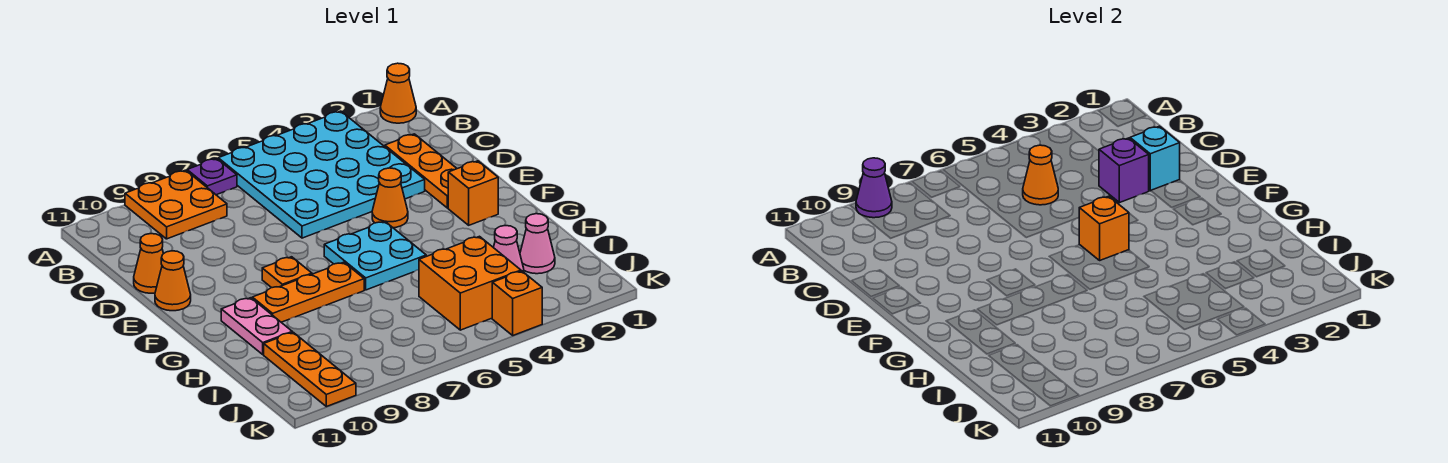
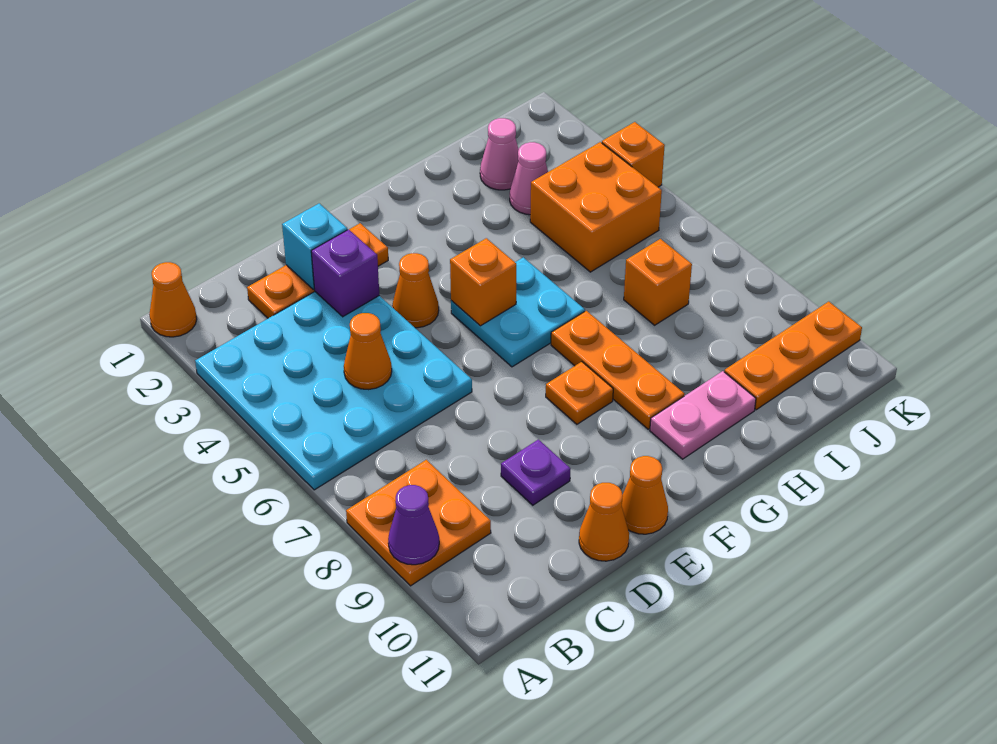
purple 1x1 plate [187,158,237,195] -> purple 1x1 plate moved to [501,440,570,505]
orange 1x1 brick [448,161,498,225] -> orange 1x1 brick moved to [624,239,692,325]

